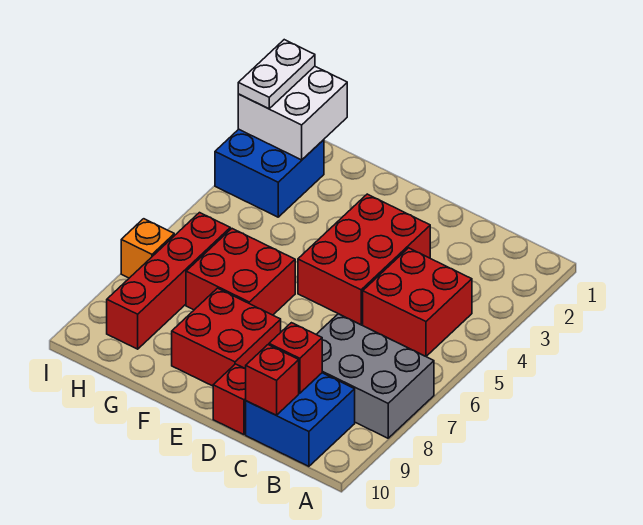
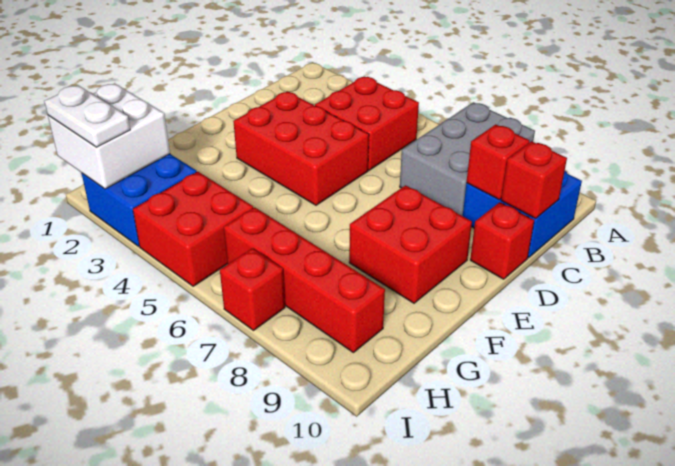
red 2x2 brick [186,229,295,315] -> red 2x2 brick moved to [133,172,253,286]
orange 1x1 brick [121,219,174,278] -> red 1x1 brick [220,248,285,330]

